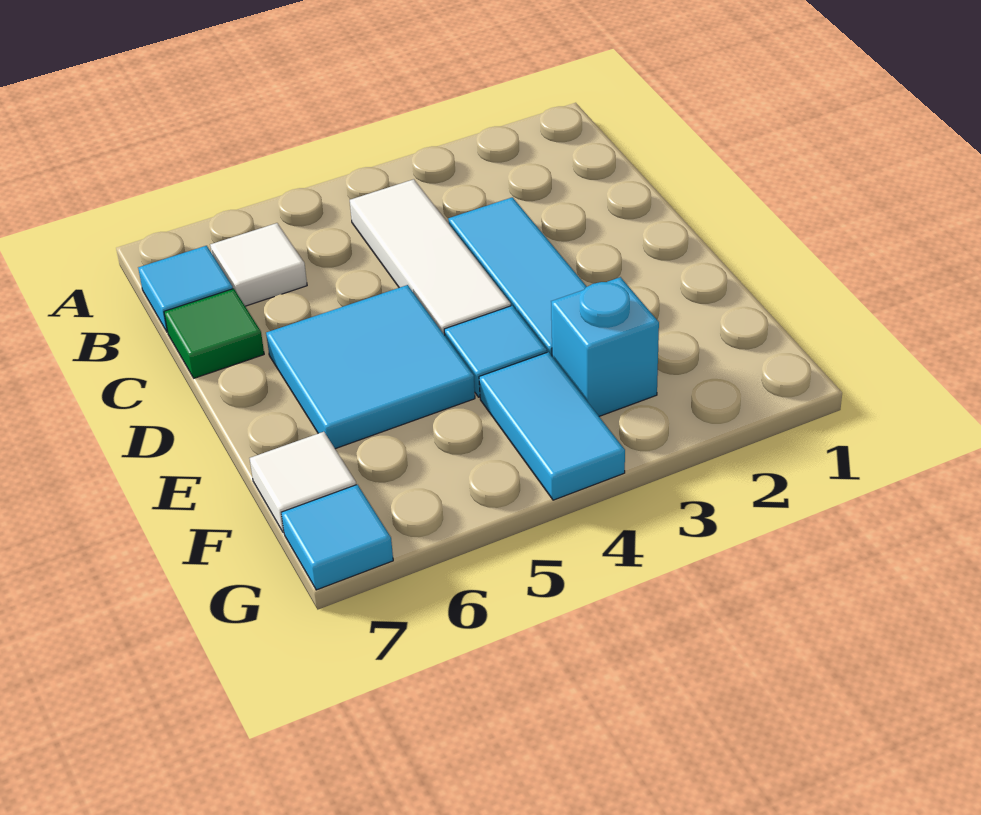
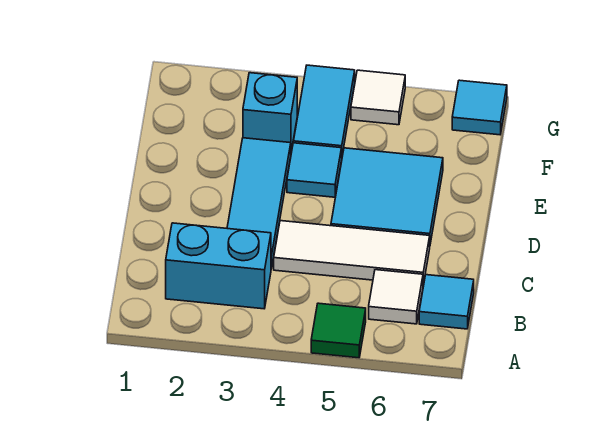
none -> cyan 1x2 brick [166,223,271,309]
white 1x3 tile [350,179,511,335] -> white 1x3 tile turned to [274,221,430,284]
green 1x1 tile [164,289,264,378] -> green 1x1 tile moved to [311,303,366,358]
white 1x1 tile [250,432,356,533] -> white 1x1 tile moved to [351,70,405,125]

